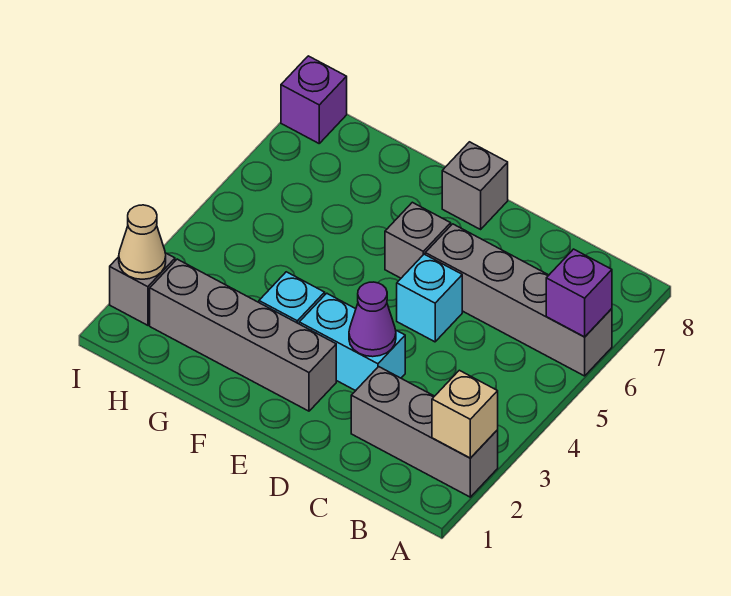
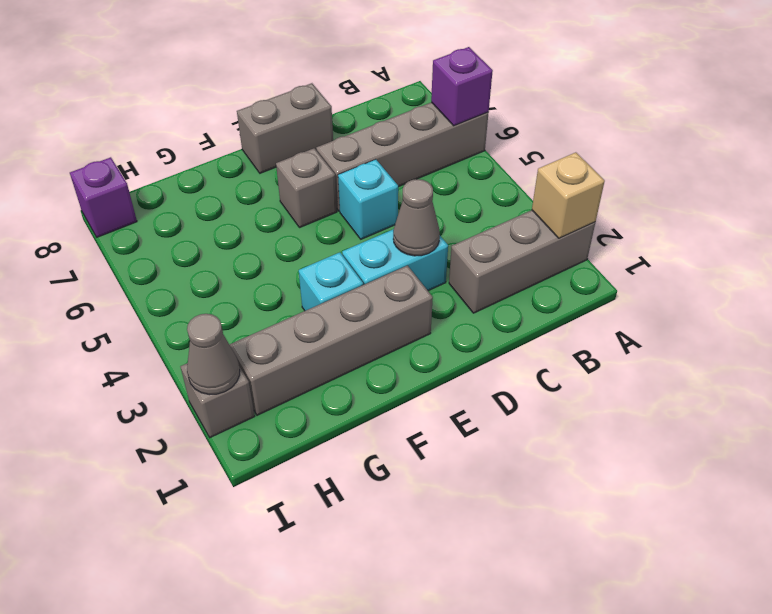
purple 1x1 cone [349,282,396,357] -> grey 1x1 cone [393,179,440,256]
grey 1x1 brick [442,142,508,229] -> grey 1x2 brick [237,83,333,173]
tan 1x1 cone [119,205,166,279] -> grey 1x1 cone [187,314,240,395]

